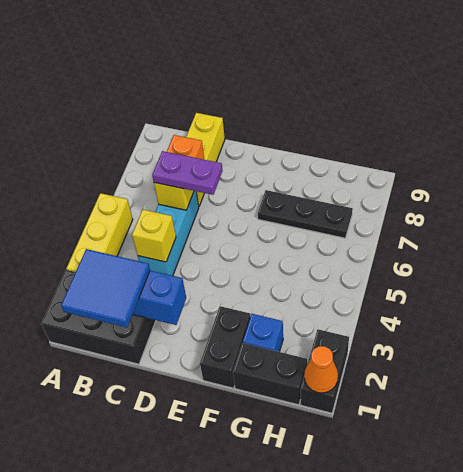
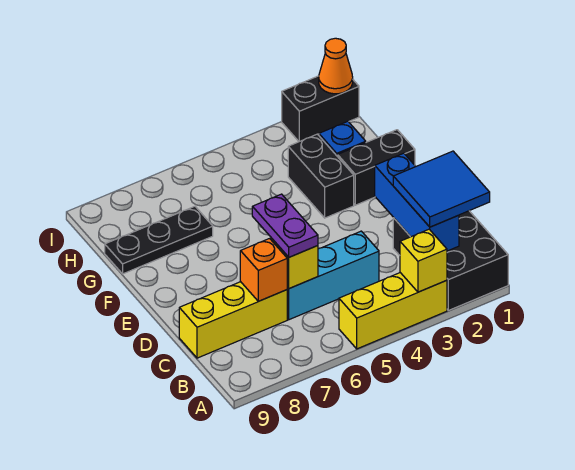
yellow 1x1 brick [132,210,176,262] -> yellow 1x1 brick moved to [400,229,447,292]
black 1x3 plate [258,190,353,238] -> black 1x3 plate turned to [105,206,213,274]
black 1x2 brick [233,343,307,405] -> black 1x2 brick moved to [288,134,354,218]

